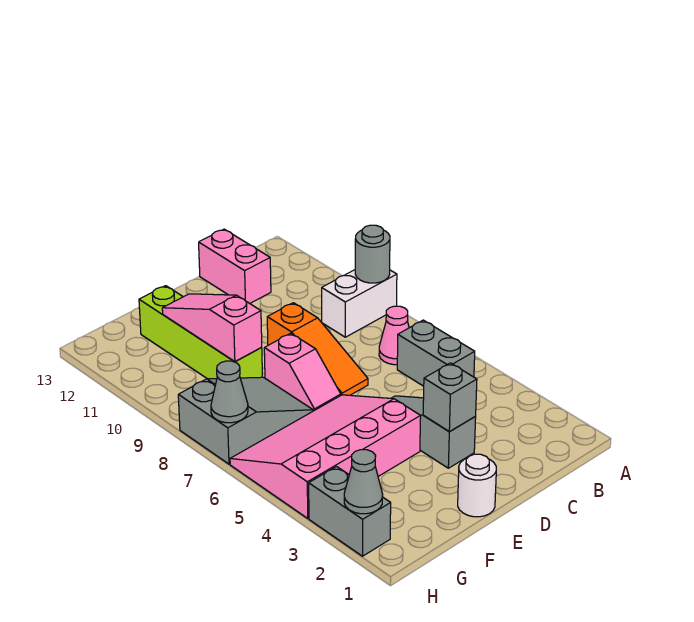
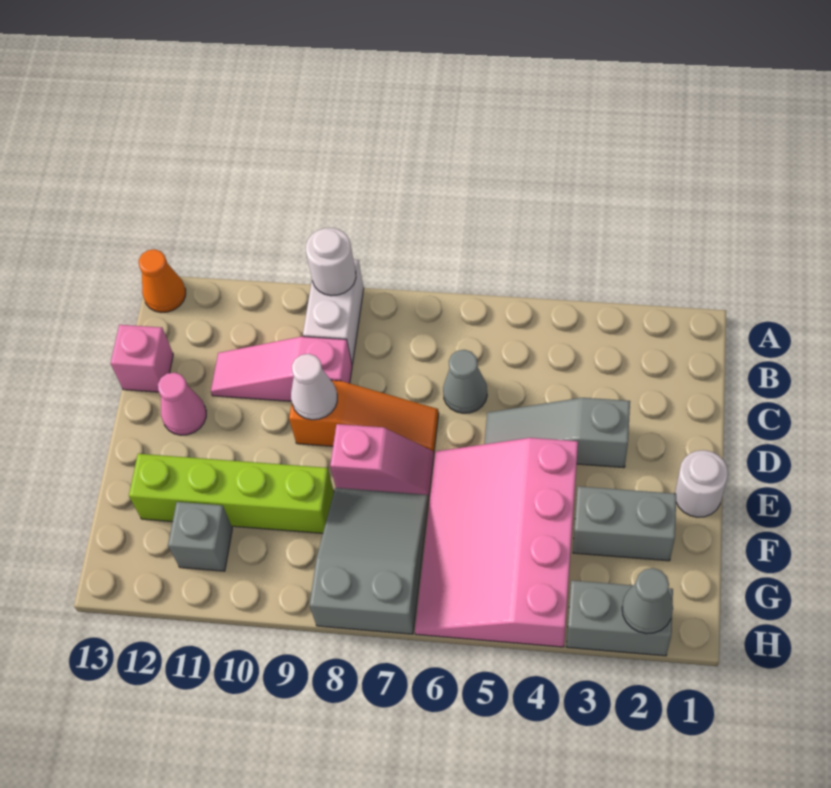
grey 1x1 round brick [355,225,390,283] -> white 1x1 round brick [306,228,356,296]
none -> orange 1x1 cone [139,249,186,313]
grey 1x2 brick [397,320,475,386] -> grey 1x2 brick moved to [573,486,676,561]
pink 1x1 cone [379,306,409,365] -> pink 1x1 cone moved to [158,372,206,435]
pink 1x2 brick [199,229,271,303] -> pink 1x1 brick [111,325,173,392]
grey 1x1 brick [423,363,477,432] -> grey 1x1 brick moved to [168,502,232,571]
none -> white 1x1 cone [291,354,337,420]
pink 1x3 slope [162,294,262,362] -> pink 1x3 slope moved to [211,337,352,401]
grey 1x1 cone [211,361,248,423] -> grey 1x1 cone moved to [443,350,487,413]

